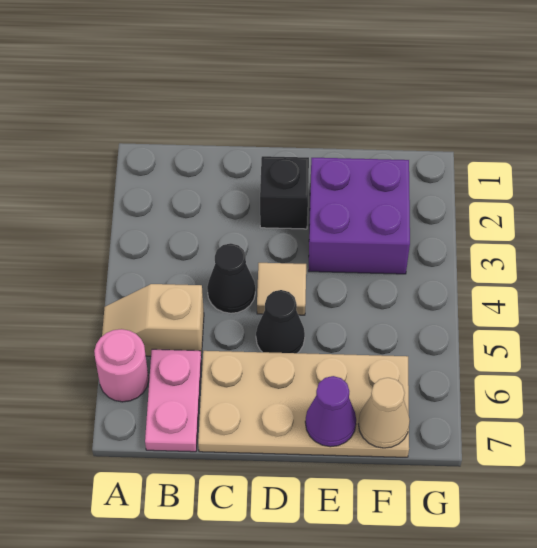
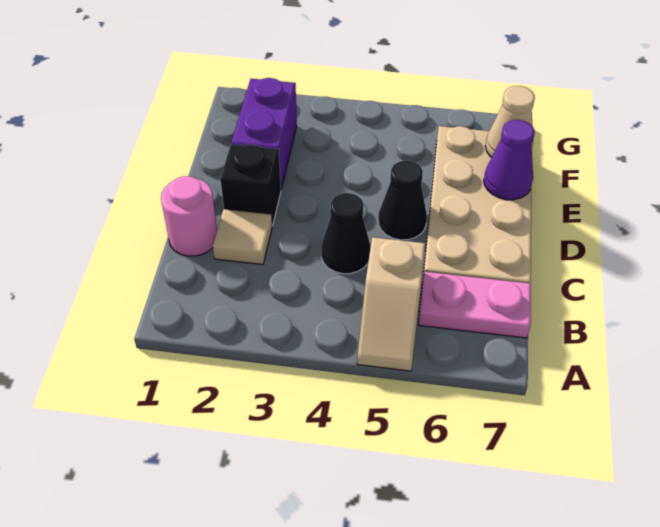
pink 1x1 round brick [94,329,149,402] -> pink 1x1 round brick moved to [161,176,217,256]
tan 1x1 tile [257,263,306,315] -> tan 1x1 tile moved to [213,209,272,265]
purple 2x2 brick [309,158,410,274] -> purple 1x2 brick [231,78,297,189]

